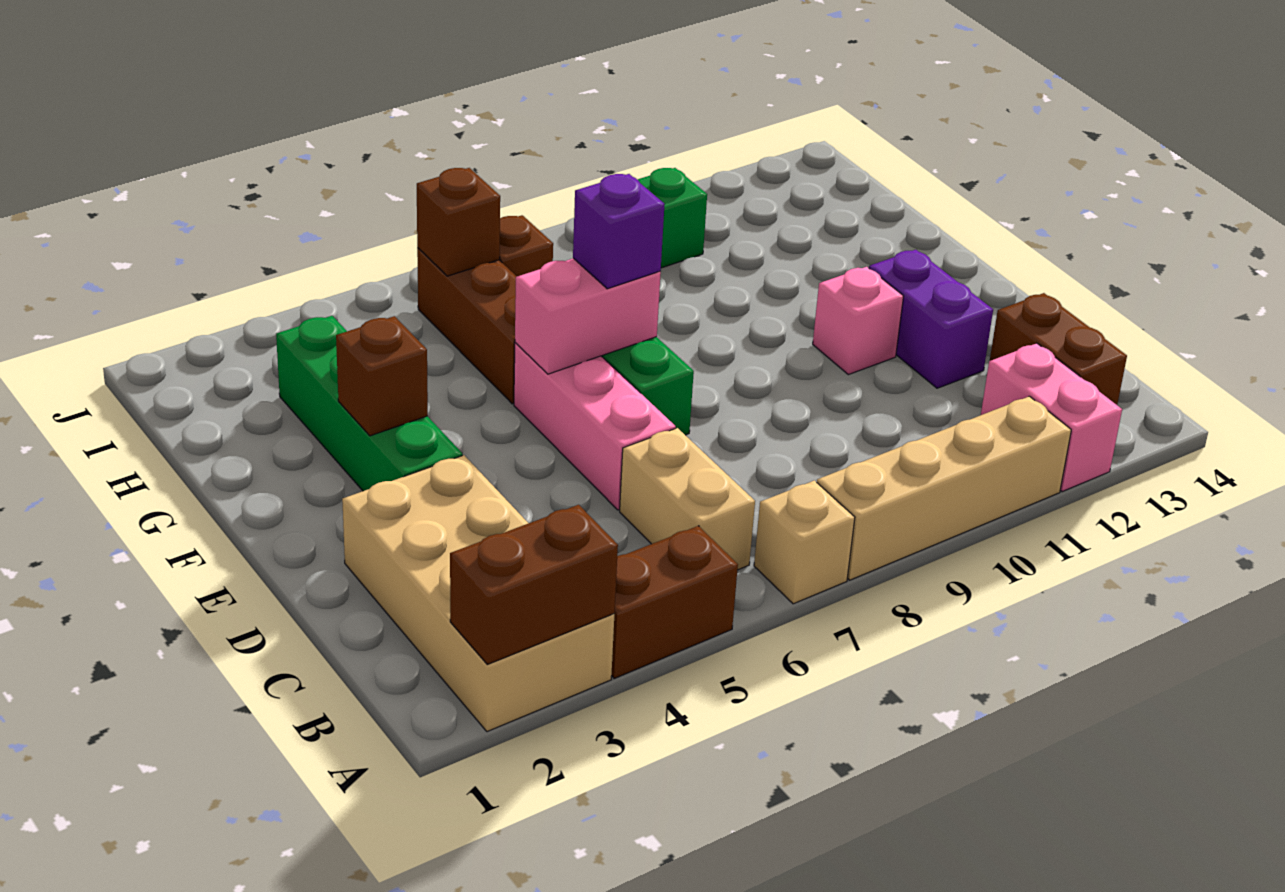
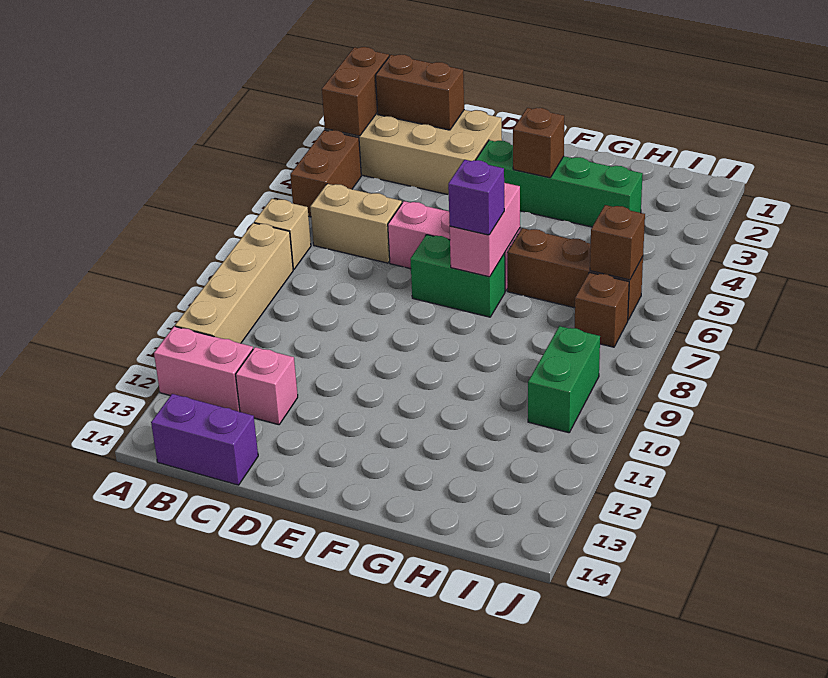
brown 1x2 brick [990,293,1127,405] -> brown 1x2 brick moved to [375,55,464,130]
purple 1x2 brick [869,250,993,388] -> purple 1x2 brick moved to [151,394,258,485]
pink 1x1 brick [813,267,904,375] -> pink 1x1 brick moved to [236,347,298,425]

